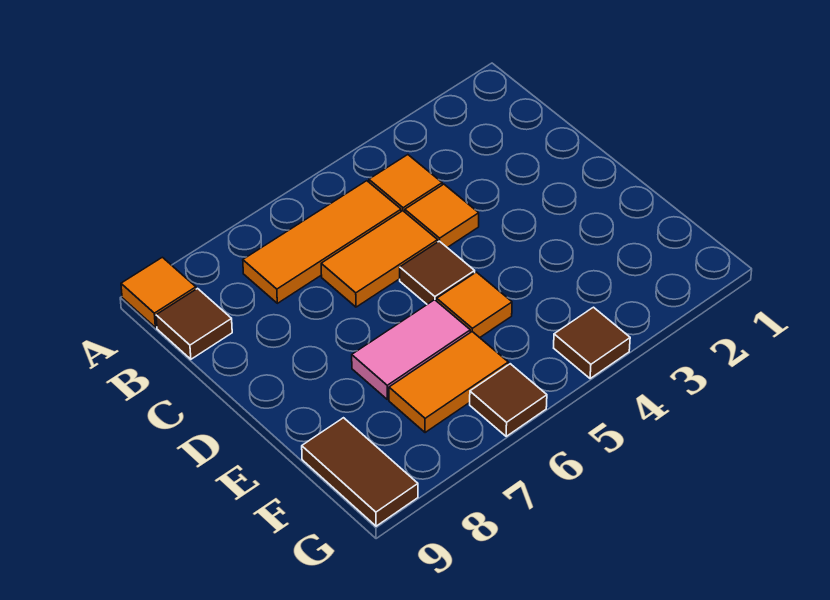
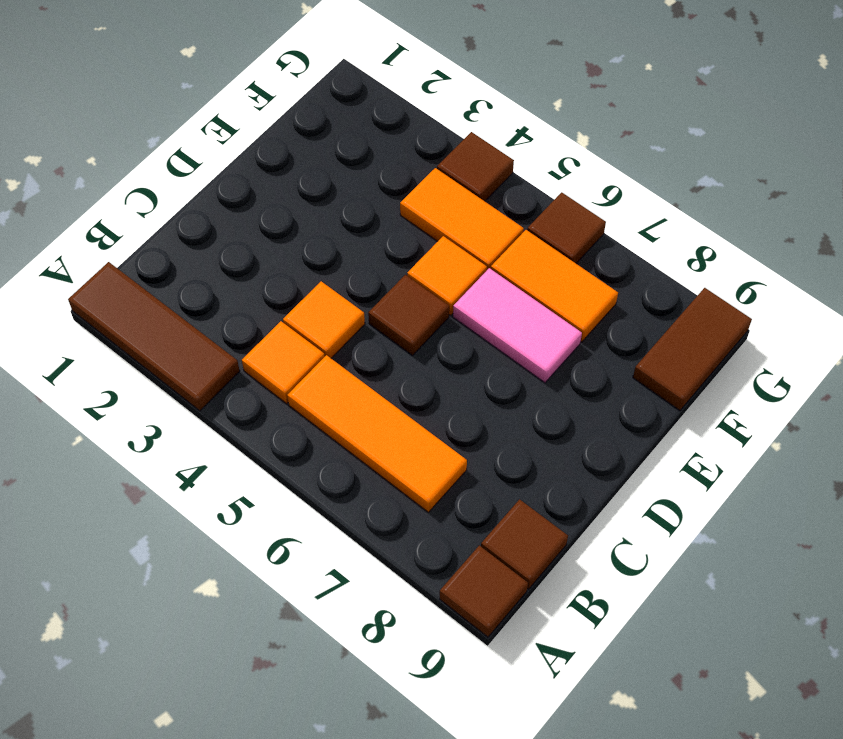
none -> brown 1x3 tile [68,262,240,411]
orange 1x1 tile [121,257,196,327] -> brown 1x1 tile [440,545,528,637]
orange 1x2 tile [321,211,438,307] -> orange 1x2 tile moved to [400,168,524,270]

